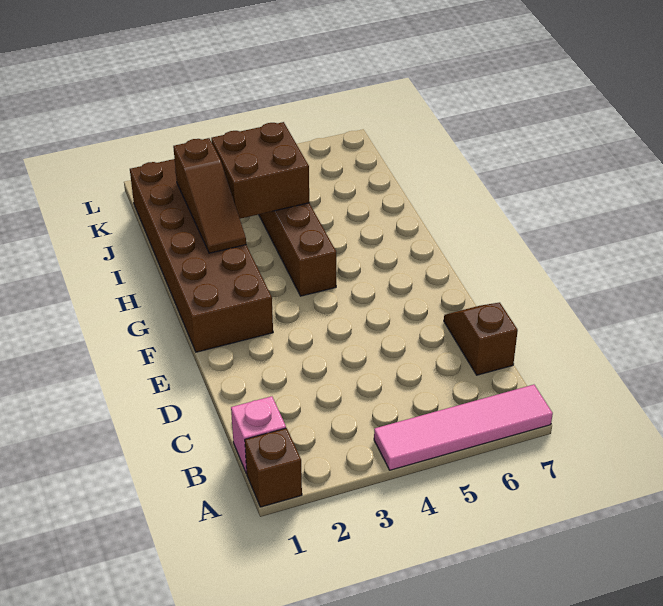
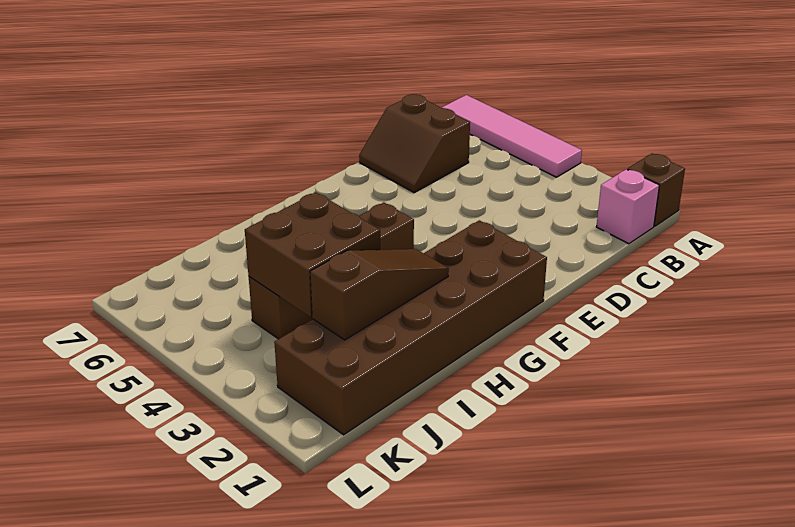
brown 1x2 slope [444,303,518,375] -> brown 2x2 slope [359,94,470,193]

